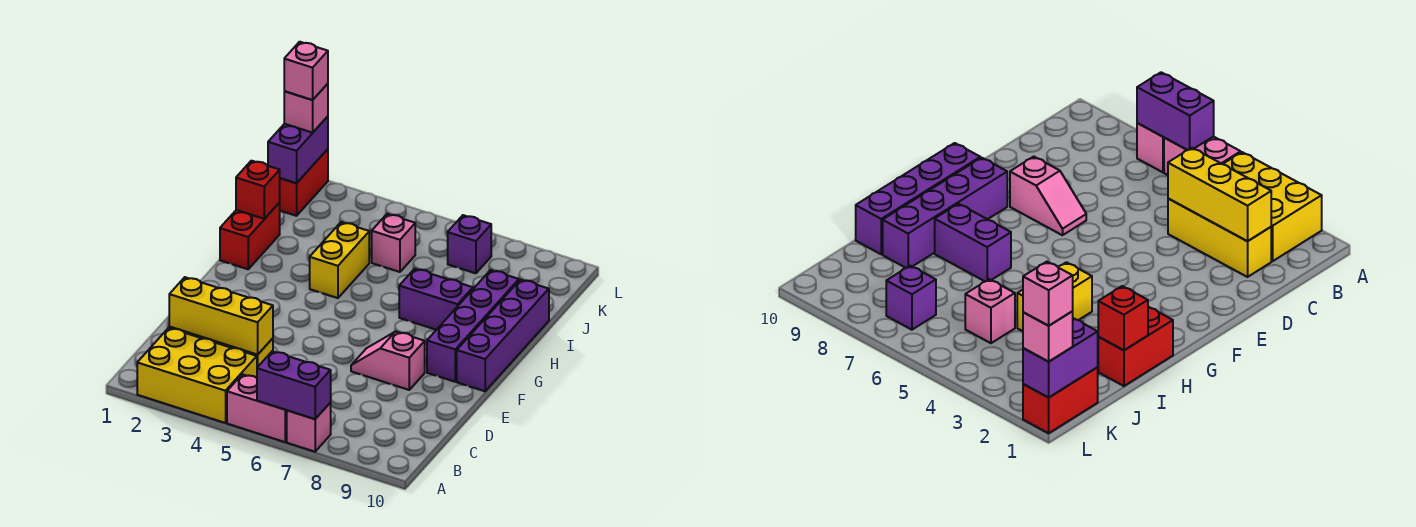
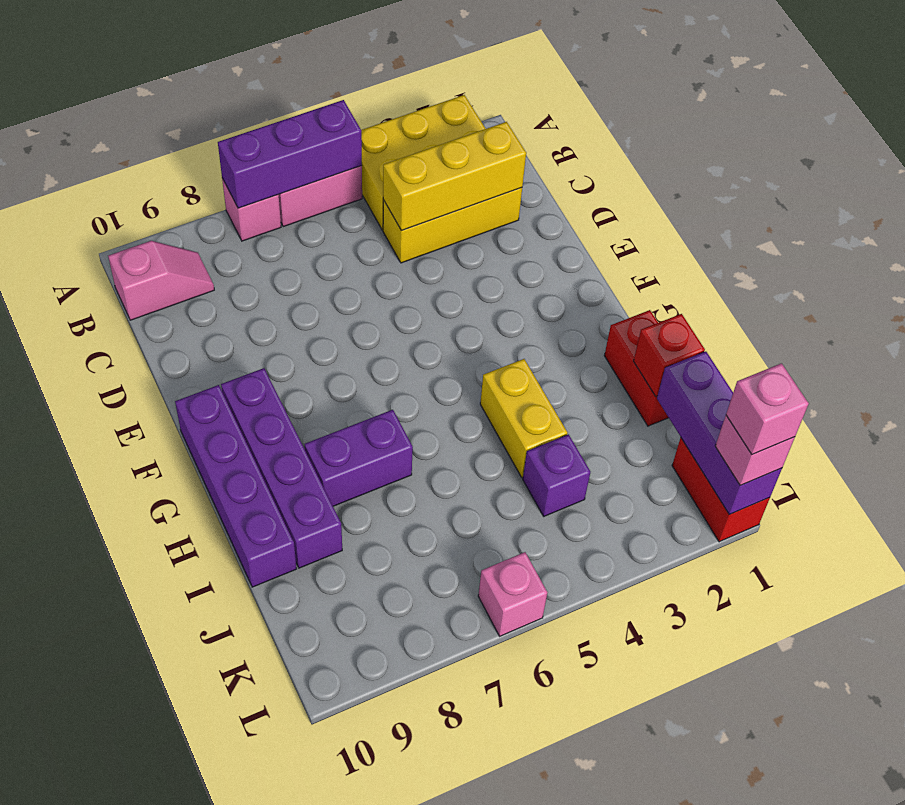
purple 1x2 brick [257,351,331,419] -> purple 1x3 brick [218,100,362,208]
pink 1x2 slope [351,332,425,390] -> pink 1x2 slope moved to [108,241,214,320]
pink 1x1 brick [372,214,415,272] -> pink 1x1 brick moved to [478,552,547,636]
purple 1x2 brick [268,116,328,183] -> purple 1x3 brick [657,351,782,514]
purple 1x1 brick [448,215,491,273] -> purple 1x1 brick moved to [523,435,590,516]

